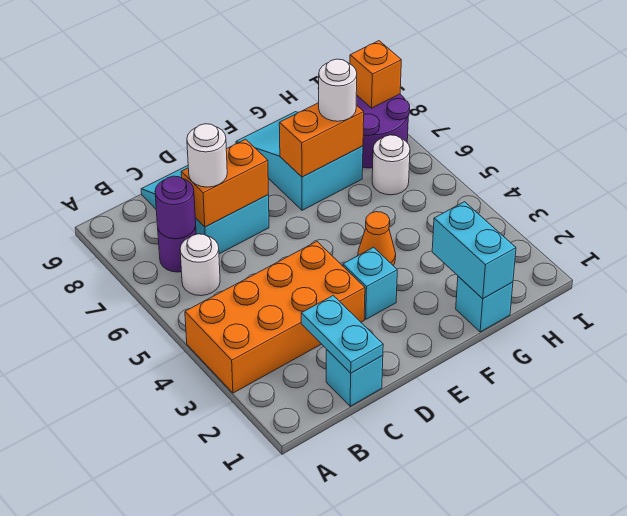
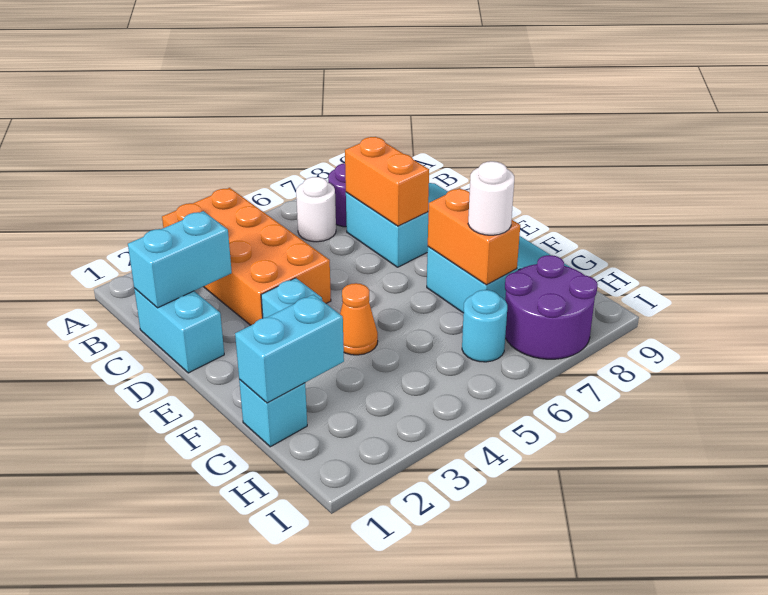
purple 1x1 round brick [155,176,196,239] -> none
cyan 1x1 brick [326,350,383,406] -> cyan 1x2 brick [134,288,224,373]
cyan 1x2 plate [301,296,383,373] -> cyan 1x2 brick [128,211,232,308]
white 1x1 round brick [187,124,227,187] -> none
white 1x1 round brick [372,135,410,195] -> cyan 1x1 round brick [462,290,507,362]
orange 1x1 brick [350,41,401,108] -> none

